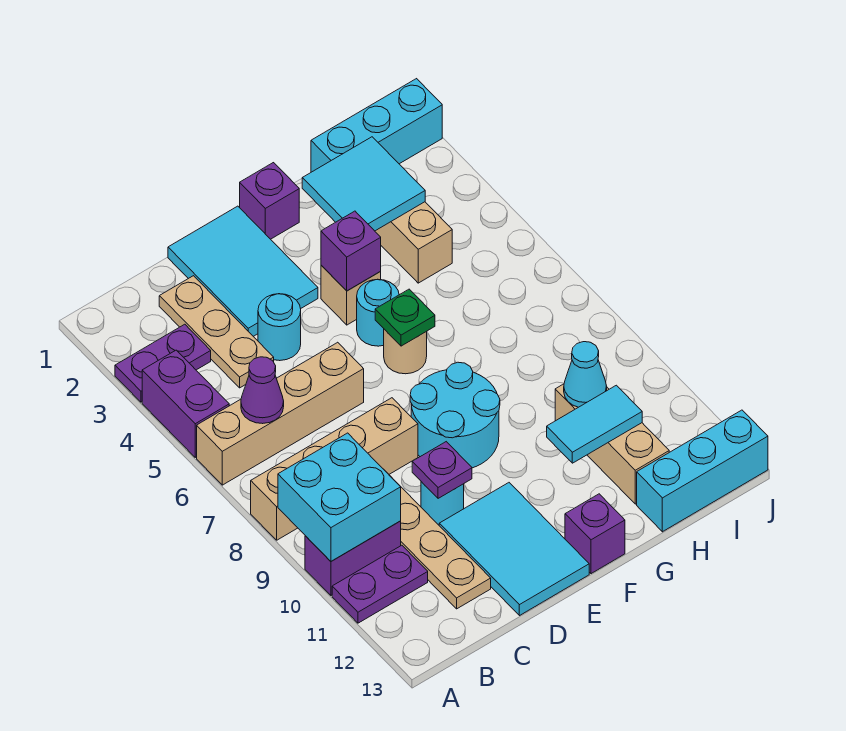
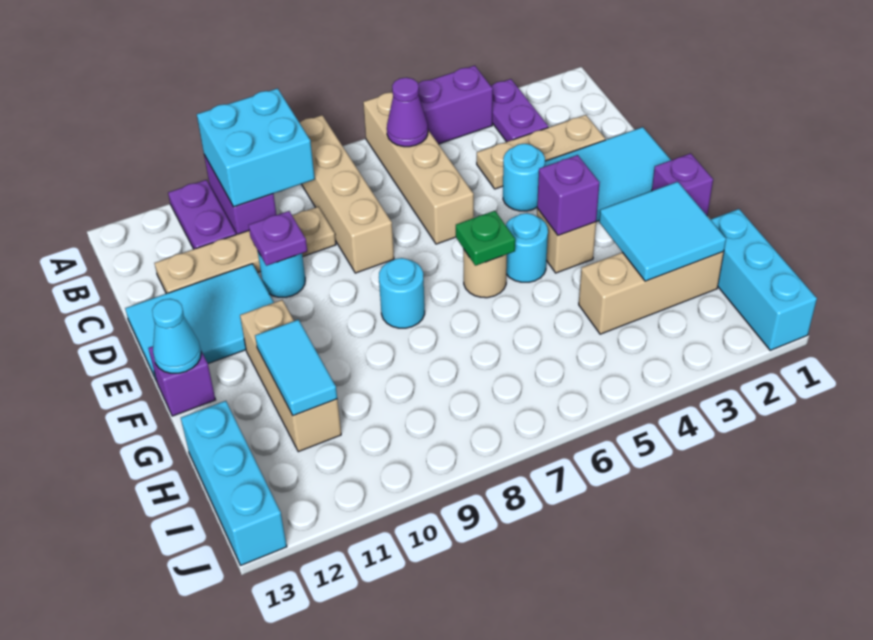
cyan 2x2 round brick [410,362,500,468] -> cyan 1x1 round brick [379,258,425,328]
tan 1x3 brick [555,384,669,504] -> tan 1x3 brick turned to [240,300,341,452]
cyan 1x1 cone [564,342,607,407] -> cyan 1x1 cone moved to [152,299,201,373]

